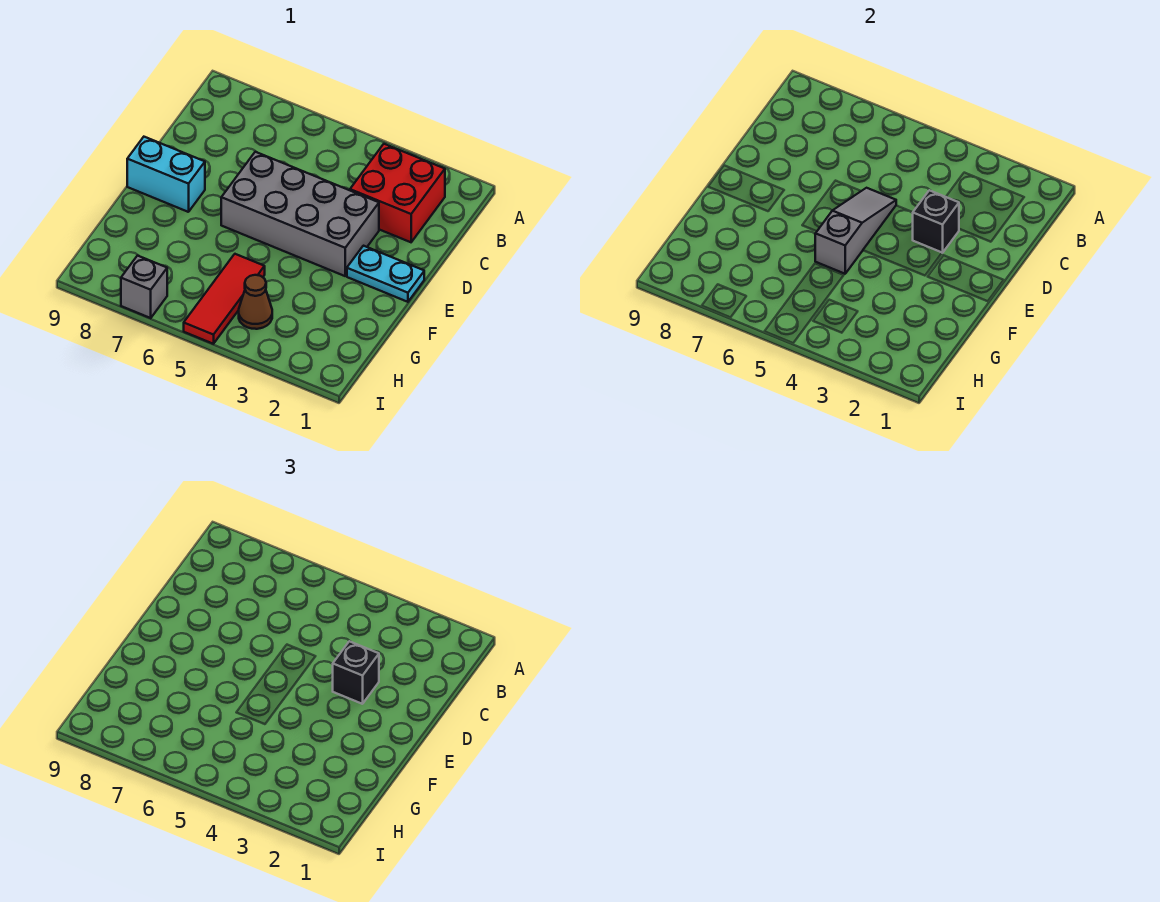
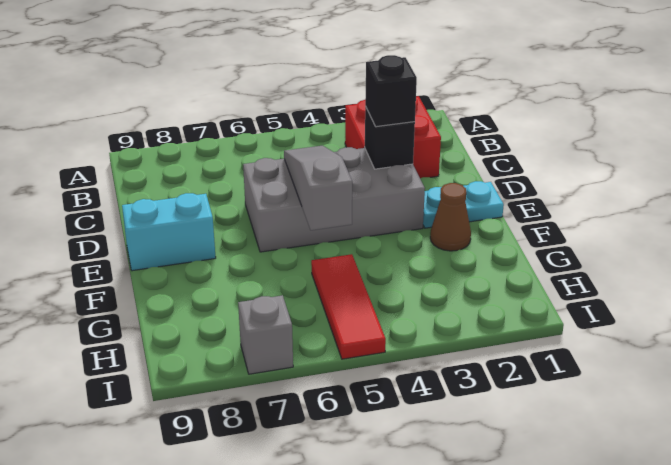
brown 1x1 cone [239,275,272,329] -> brown 1x1 cone moved to [430,183,471,251]

